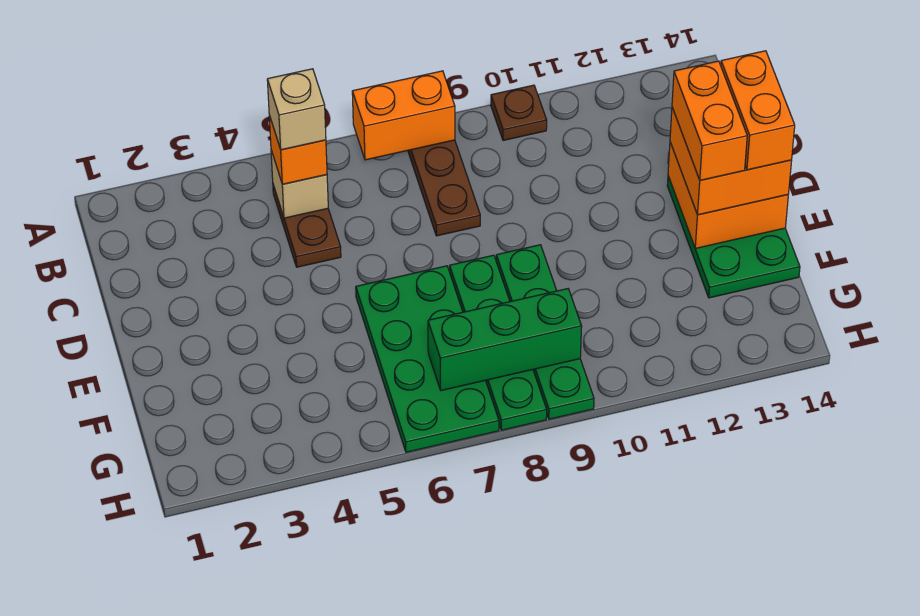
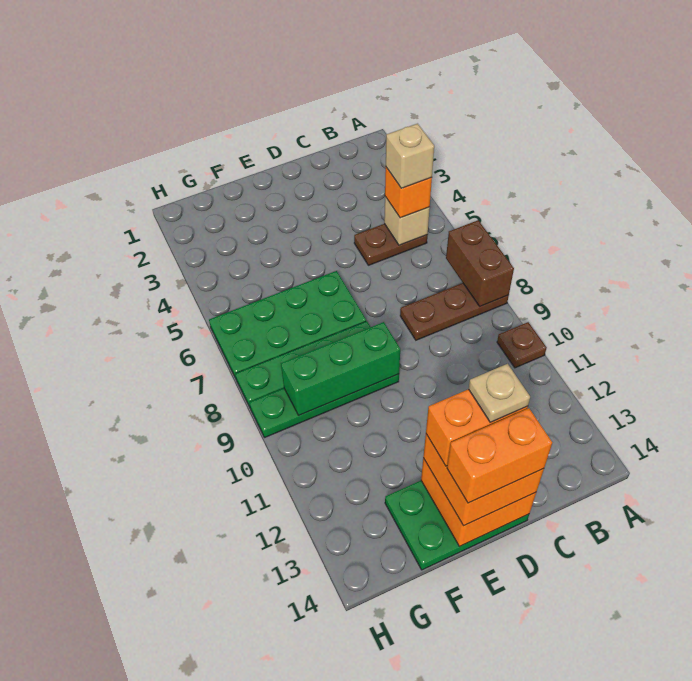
orange 1x2 brick [352,71,455,160] -> brown 1x2 brick [446,220,514,306]
none -> tan 1x1 plate [469,364,530,422]
green 1x3 brick [428,289,582,391] -> green 1x3 brick turned to [281,322,400,415]

